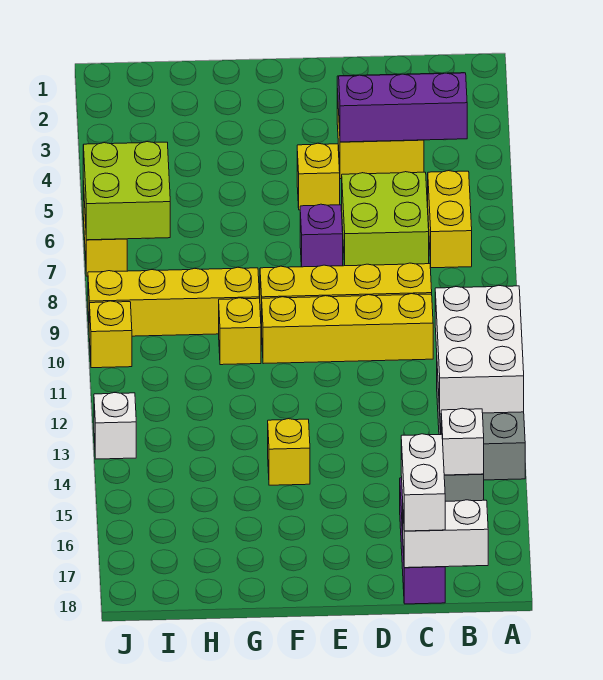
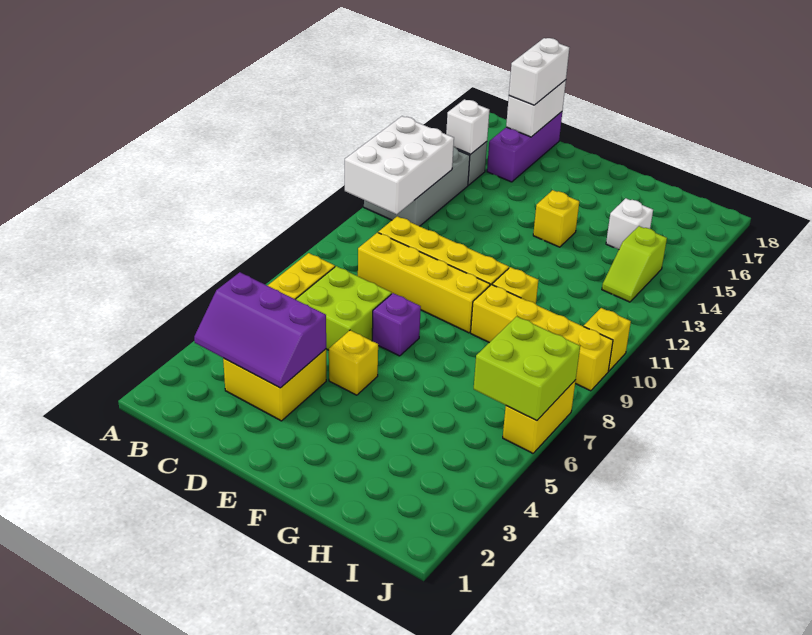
white 1x2 brick [403,500,488,568] -> white 1x2 brick turned to [506,80,566,137]
none -> lime 1x2 slope [602,226,667,302]
white 1x1 brick [94,393,136,459] -> white 1x1 brick moved to [606,198,653,250]

